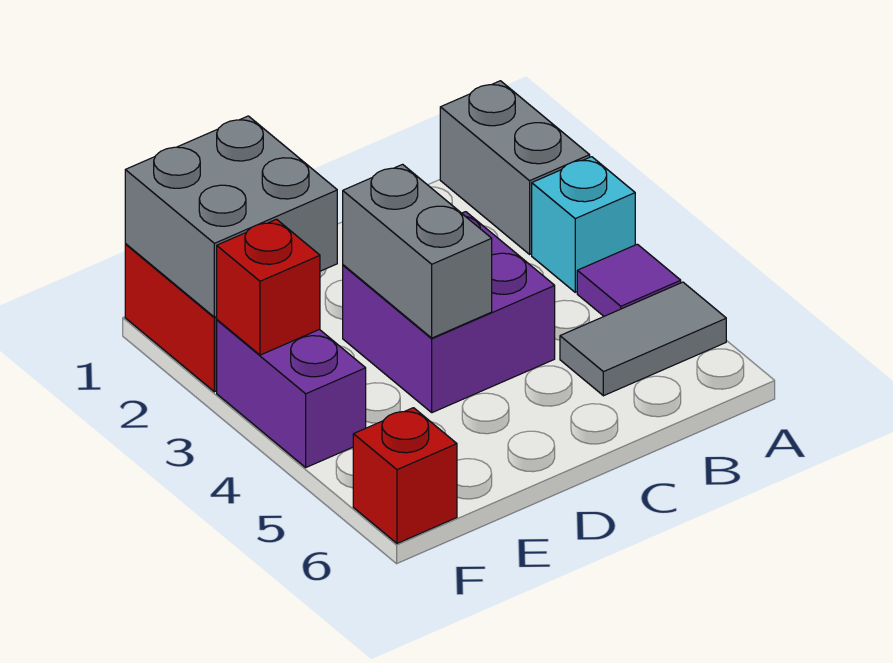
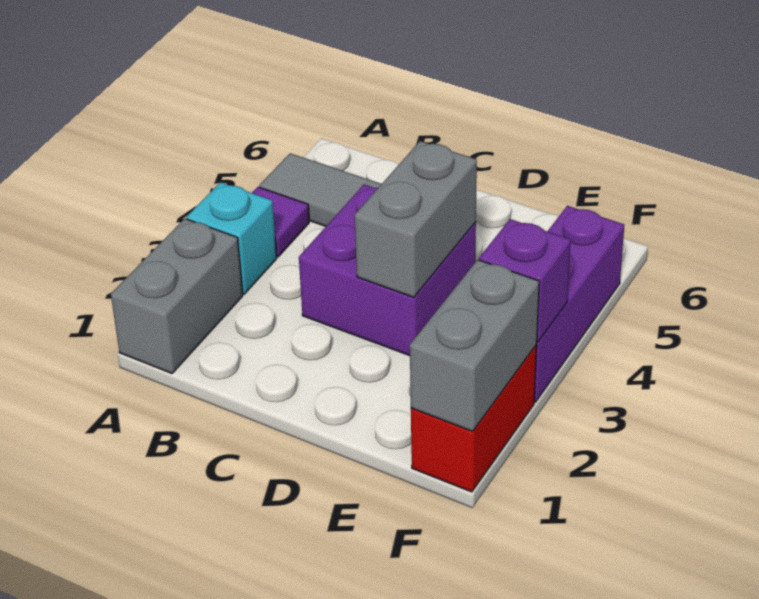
grey 2x2 brick [125,116,337,317] -> grey 1x2 brick [410,260,539,431]
purple 1x2 brick [217,320,366,467] -> purple 1x3 brick [534,206,624,402]
red 1x1 brick [217,219,320,355] -> purple 1x1 brick [479,219,571,342]
red 1x1 brick [353,408,457,543] -> none

